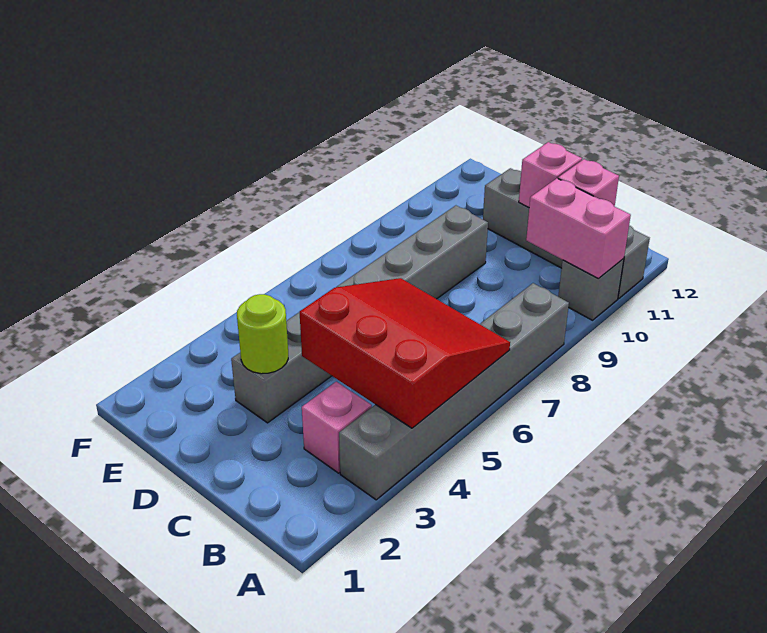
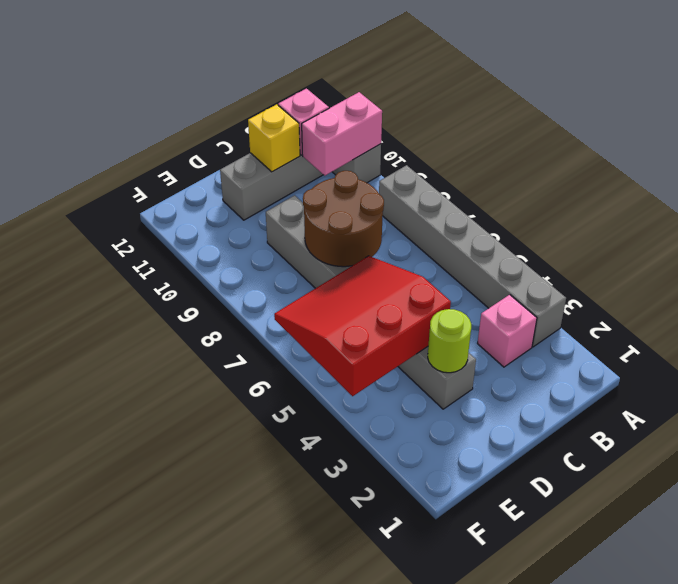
red 3x3 slope [300,278,510,428] -> red 3x3 slope moved to [274,256,451,396]
none -> brown 2x2 round brick [303,171,384,267]
pink 1x1 brick [519,142,582,207] -> yellow 1x1 brick [248,104,300,172]

